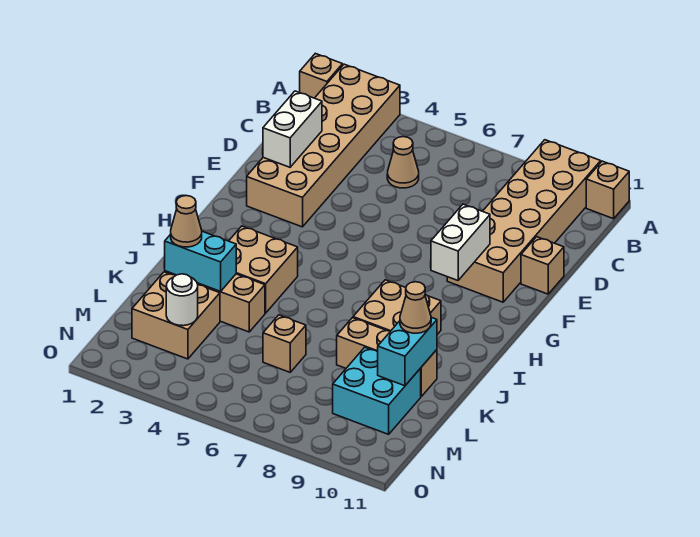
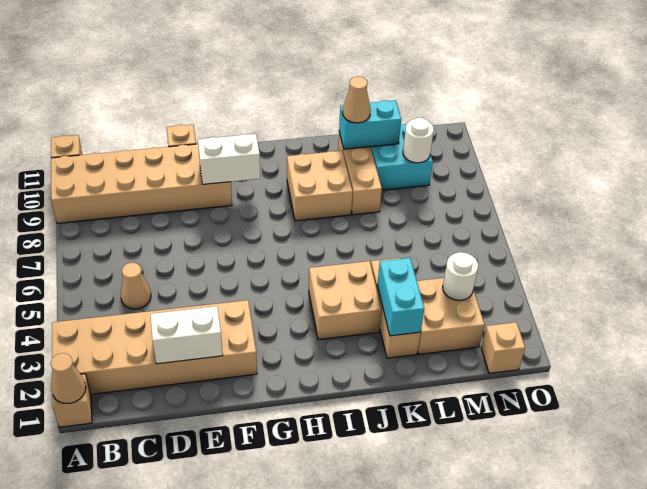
tan 1x1 cone [171,196,202,247] -> tan 1x1 cone moved to [51,353,86,403]
tan 1x1 brick [263,315,306,372] -> tan 1x1 brick moved to [481,322,525,373]
none -> white 1x1 round brick [403,118,434,163]

